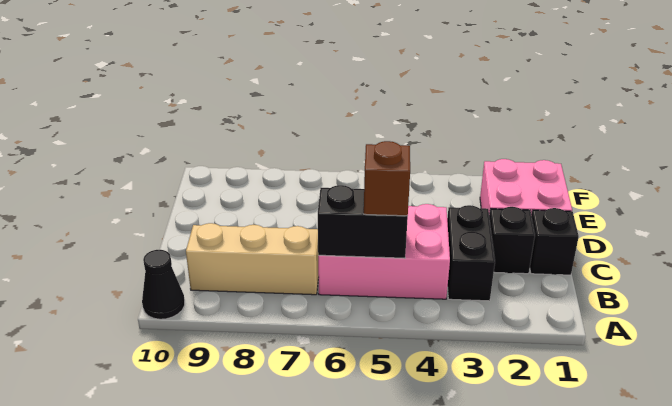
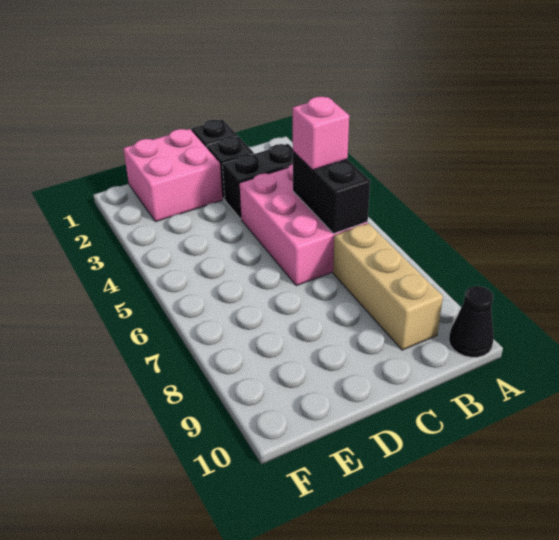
brown 1x1 brick [364,141,410,216] -> pink 1x1 brick [293,96,349,170]

